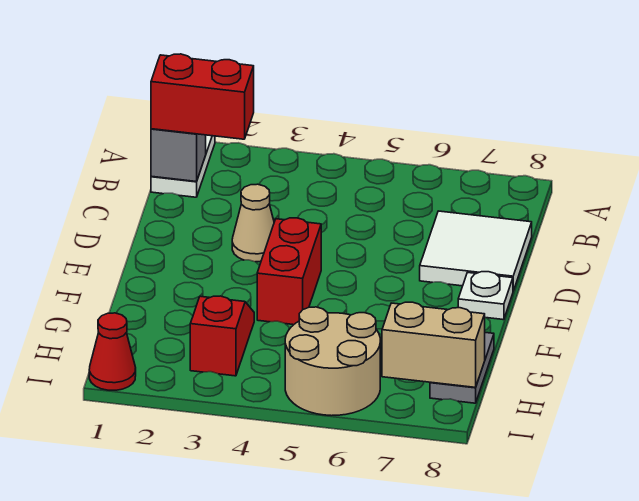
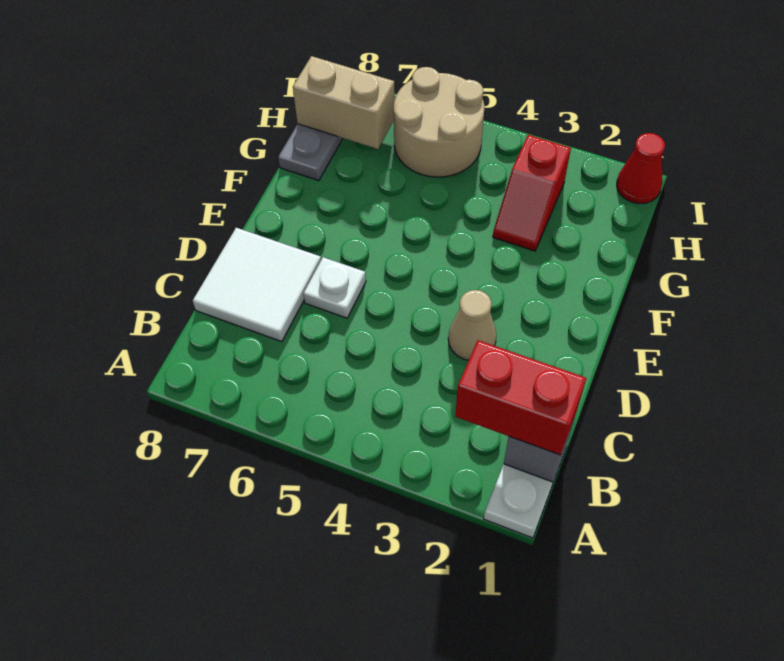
red 1x2 brick [257,218,321,325] -> none
white 1x1 plate [458,272,513,320] -> white 1x1 plate moved to [303,257,366,318]

